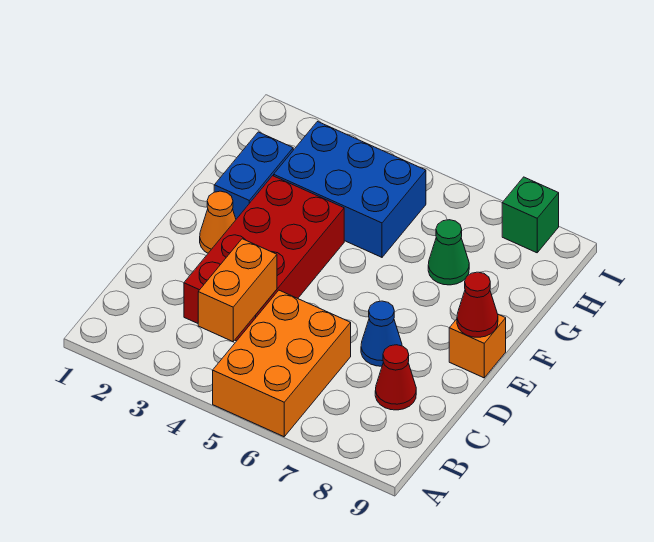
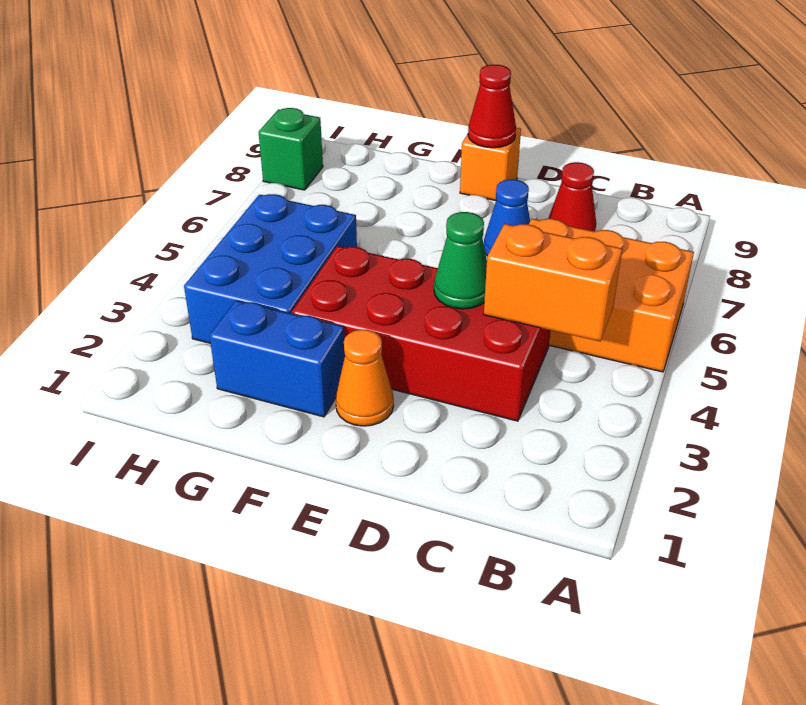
green 1x1 cone [428,220,469,285] -> green 1x1 cone moved to [434,212,487,309]

